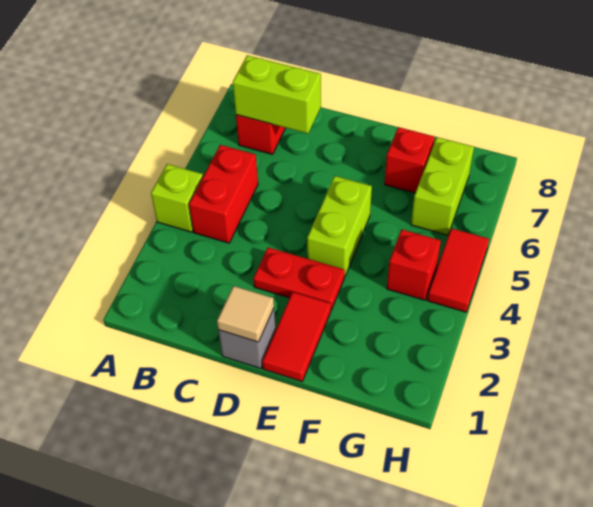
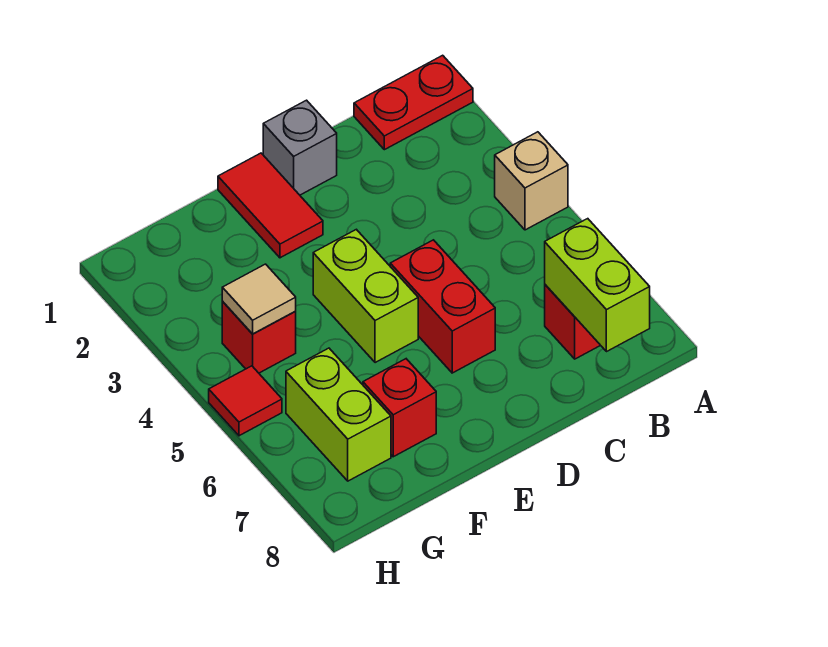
lime 1x1 brick [151,164,203,232] -> tan 1x1 brick [495,132,568,230]
red 1x2 brick [189,145,258,243] -> red 1x2 brick moved to [390,240,495,373]
lime 1x2 brick [233,55,321,133] -> lime 1x2 brick turned to [545,219,650,352]
tan 1x1 tile [217,286,274,342] -> tan 1x1 tile moved to [222,264,296,334]
red 1x2 plate [253,247,345,310] -> red 1x2 plate moved to [354,55,473,150]
red 1x2 tile [427,228,489,312] -> red 1x1 tile [209,366,282,436]

